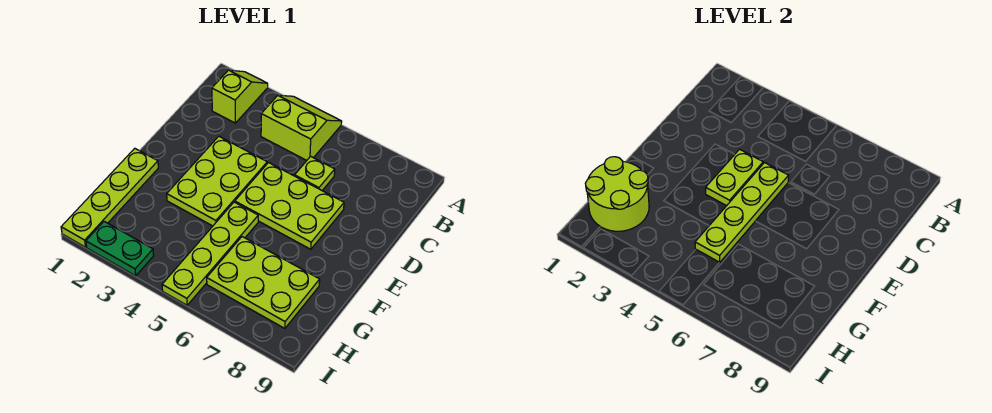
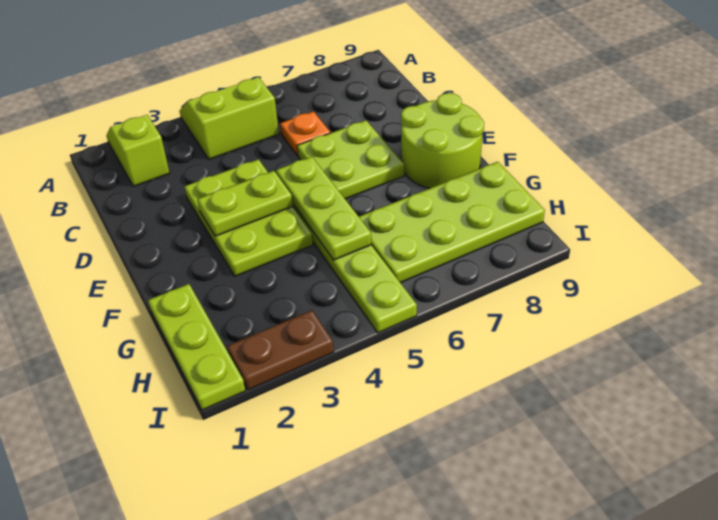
lime 1x1 plate [295,156,335,190] -> orange 1x1 plate [280,111,330,156]
lime 1x2 plate [706,149,763,206] -> lime 1x2 plate turned to [197,171,293,236]
lime 2x3 plate [235,163,344,249] -> lime 2x2 plate [297,120,404,199]
lime 1x4 plate [695,163,789,263] -> lime 1x3 plate [276,157,371,260]
lime 1x4 plate [61,148,158,247] -> lime 1x3 plate [148,284,245,410]
lime 2x2 round brick [585,157,649,231] -> lime 2x2 round brick moved to [401,93,484,188]
lime 2x3 plate [207,237,320,328] -> lime 2x4 plate [359,162,545,283]
green 1x2 plate [86,221,154,276] -> brown 1x2 plate [227,310,333,390]

